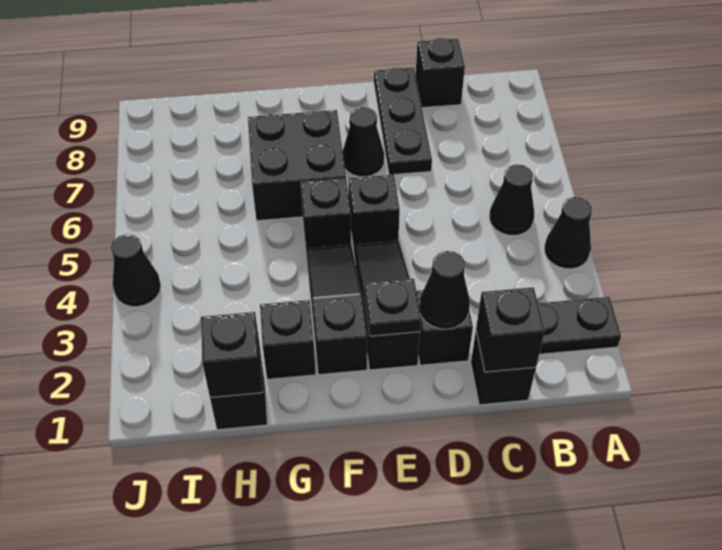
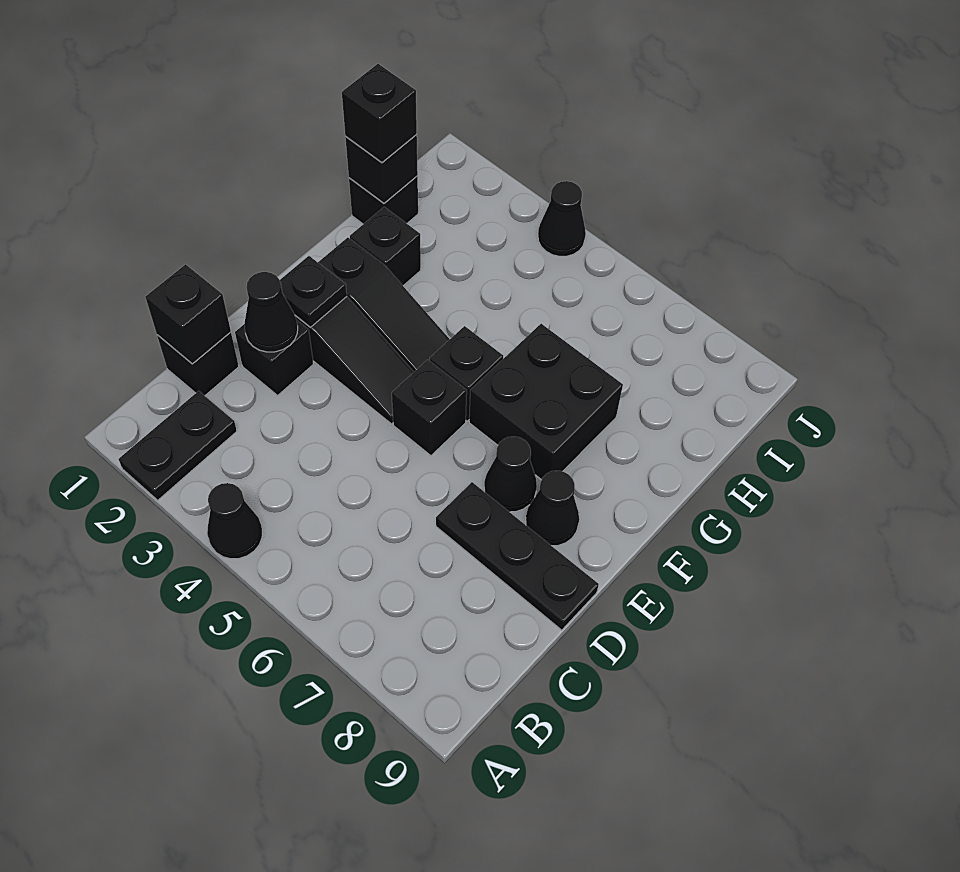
black 1x1 cone [489,164,534,235] -> black 1x1 cone moved to [526,471,579,546]
black 1x1 brick [416,38,465,108] -> black 1x1 brick moved to [342,64,417,163]

